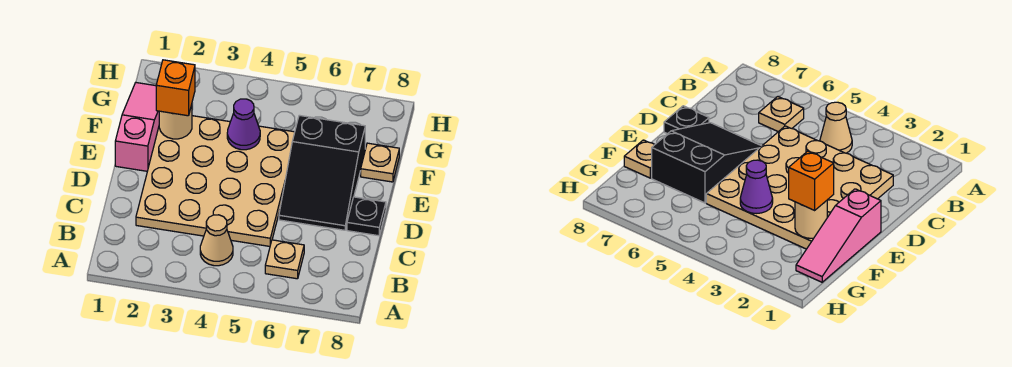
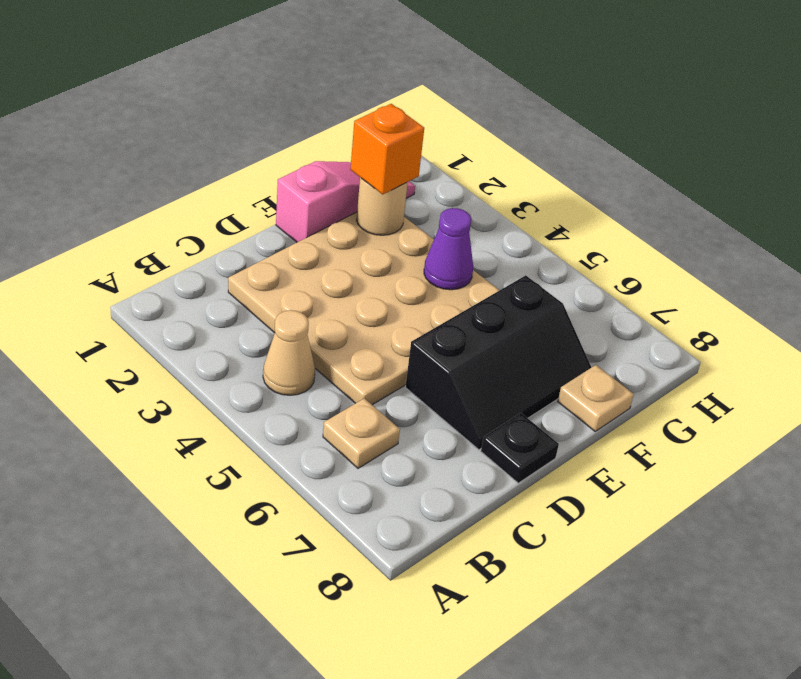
black 2x3 slope [279,115,365,230] -> black 2x3 slope turned to [405,275,591,450]

